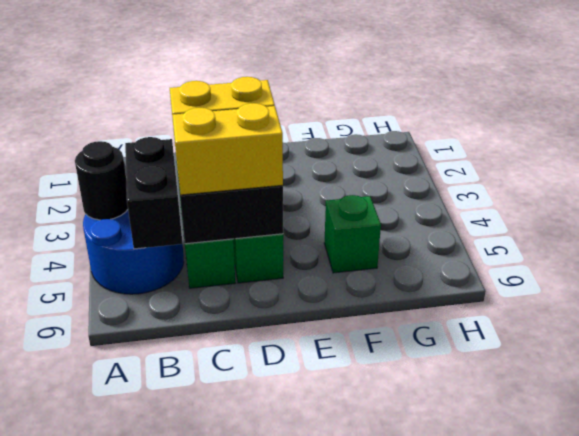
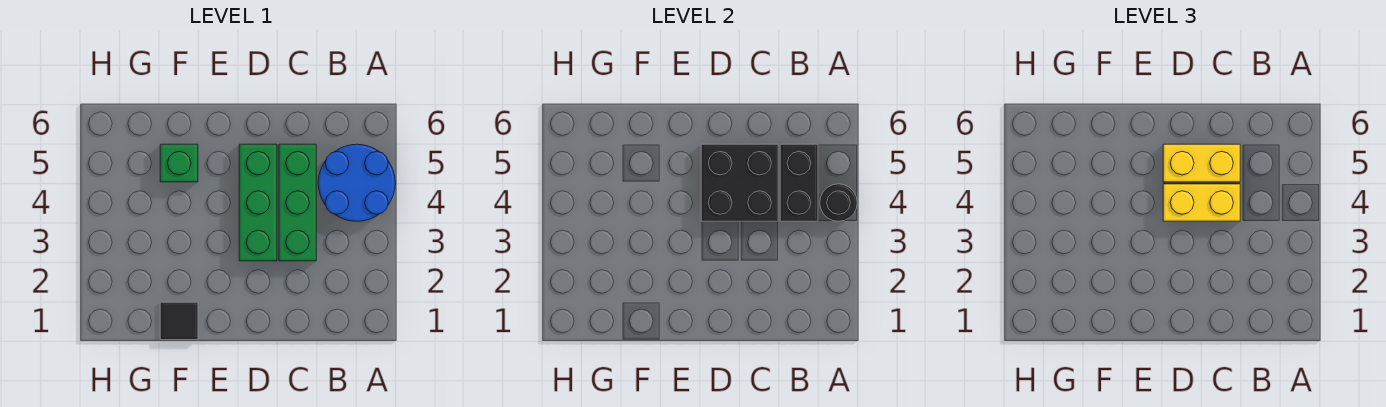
none -> black 1x1 tile [160,302,198,340]

